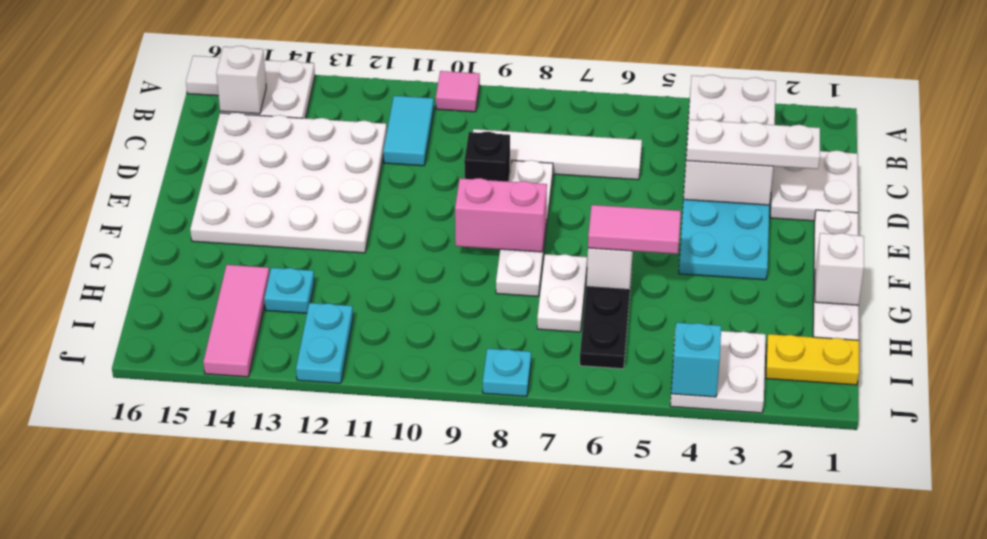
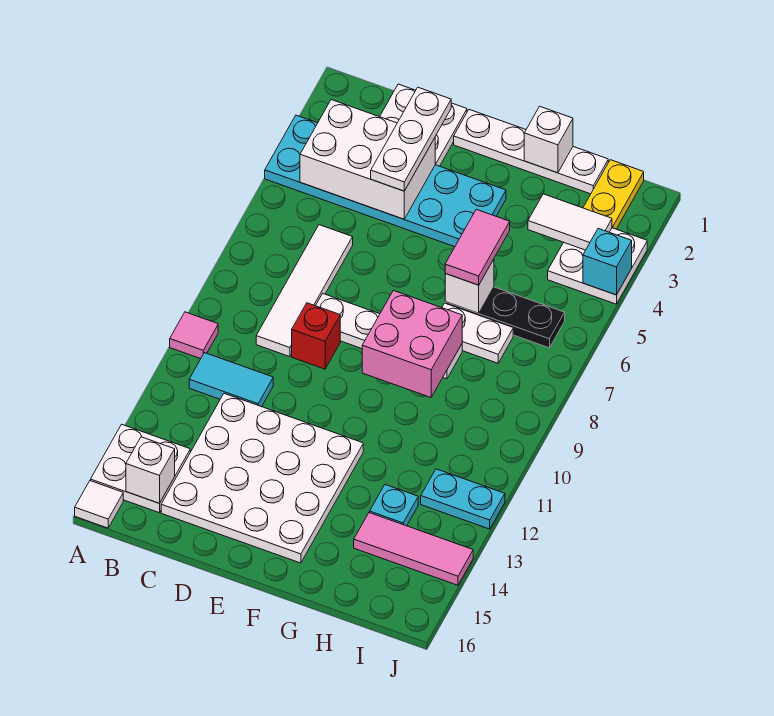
black 1x1 brick [464,132,510,182] -> red 1x1 brick [292,303,340,369]
pink 1x2 brick [455,178,547,252] -> pink 2x2 brick [362,291,462,397]
none -> white 1x2 tile [528,194,612,250]
cyan 1x1 plate [483,349,531,396] -> none

